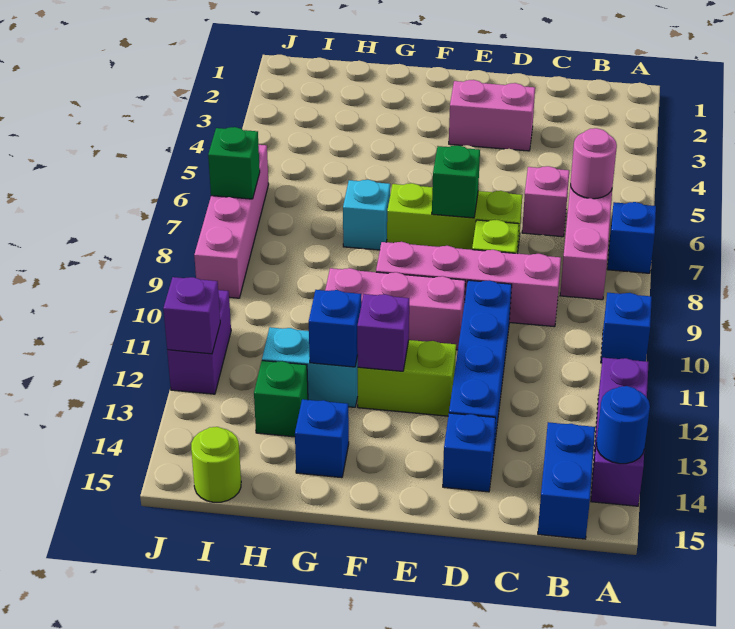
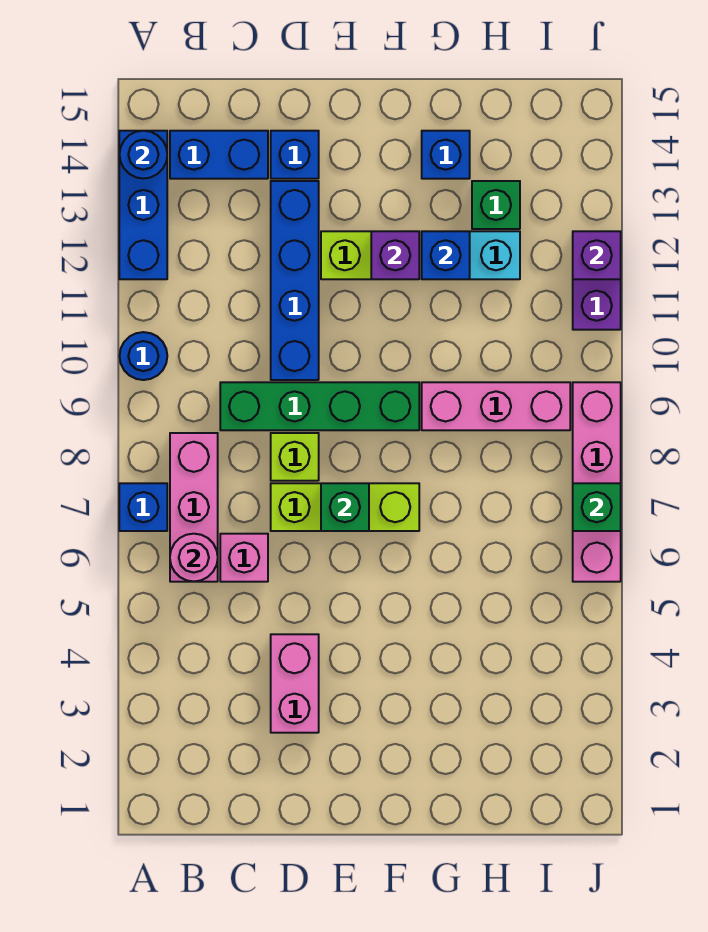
blue 1x1 brick [601,293,652,363] -> blue 1x1 round brick [120,332,167,380]
purple 1x3 brick [591,358,649,506] -> blue 1x3 brick [119,131,167,279]
blue 1x2 brick [538,422,595,539] -> blue 1x2 brick turned to [170,131,268,179]
pink 1x4 brick [376,242,561,327] -> green 1x4 brick [220,382,419,430]
pink 1x2 brick [449,80,535,151] -> pink 1x2 brick turned to [271,634,319,733]
pink 1x3 brick [325,268,465,350] -> pink 1x3 brick moved to [422,382,570,430]
cyan 1x1 brick [343,180,390,250] -> none
lime 1x1 round brick [191,427,241,502] -> none

